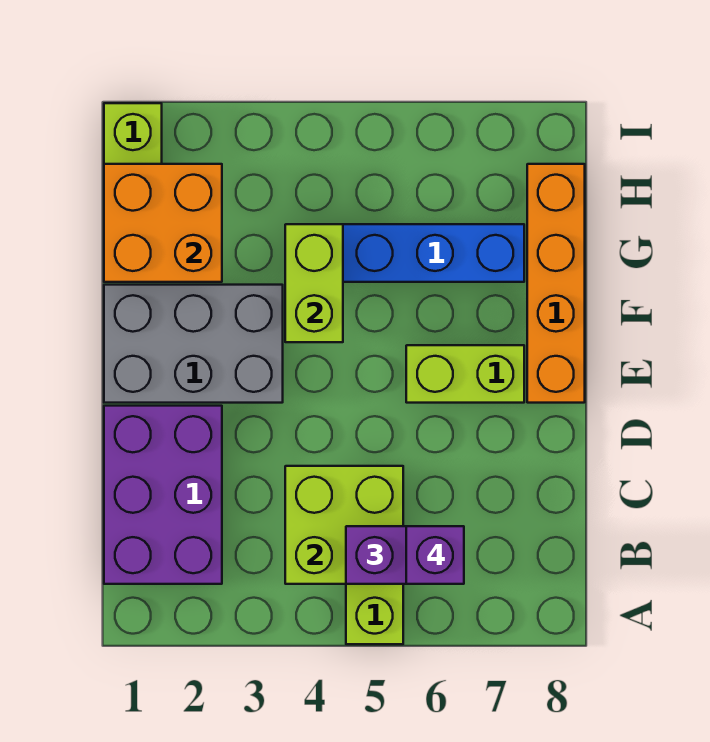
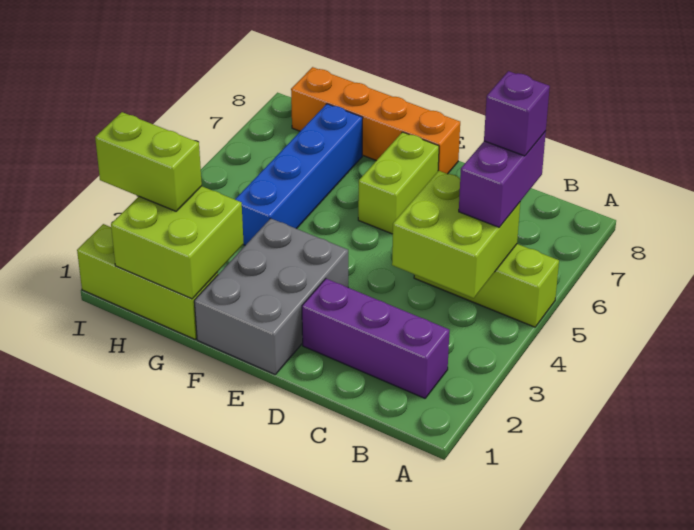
purple 2x3 brick [104,406,222,584] -> purple 1x3 brick [302,279,449,398]
lime 1x2 brick [285,224,343,342] -> lime 1x2 brick moved to [95,112,202,211]
orange 2x2 brick [104,164,222,282] -> lime 2x2 brick [111,186,244,299]

